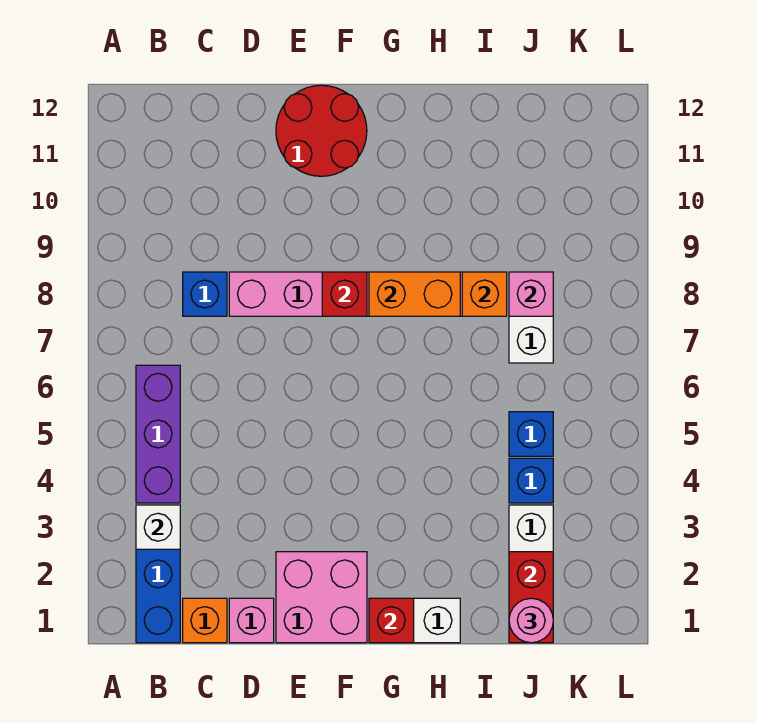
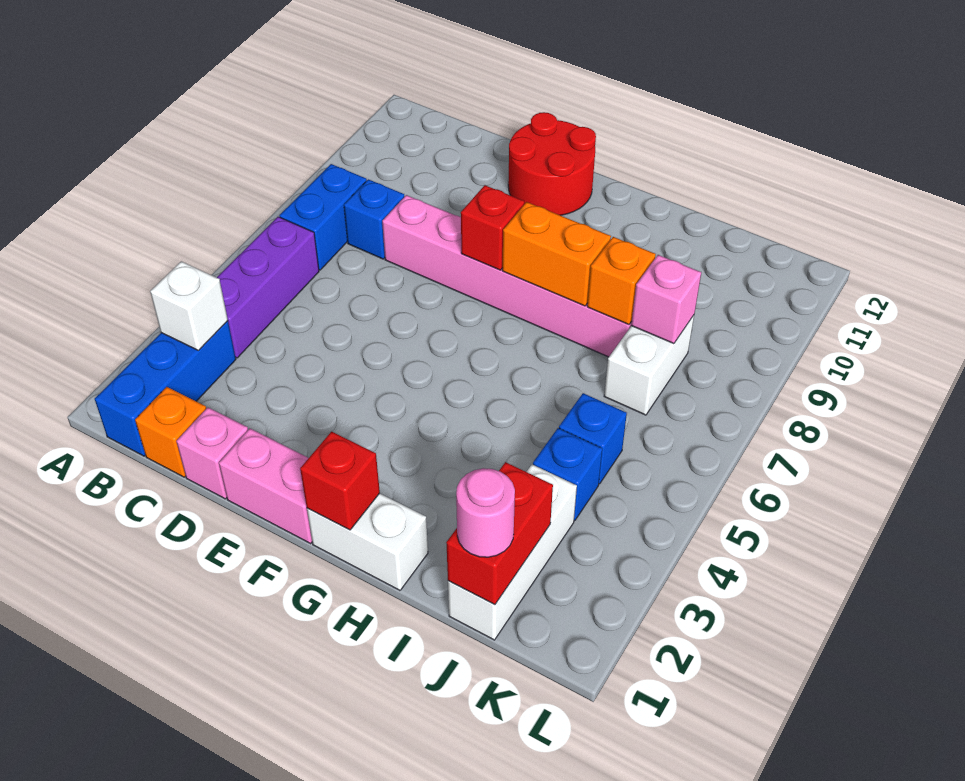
none -> blue 1x2 brick [279,164,367,270]
pink 2x2 brick [276,552,367,643] -> pink 1x2 brick [219,428,312,543]

